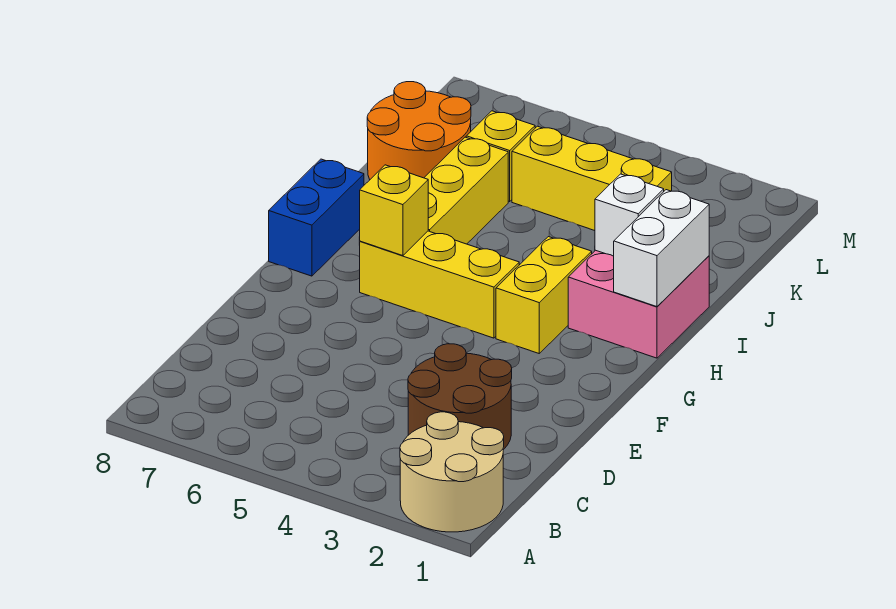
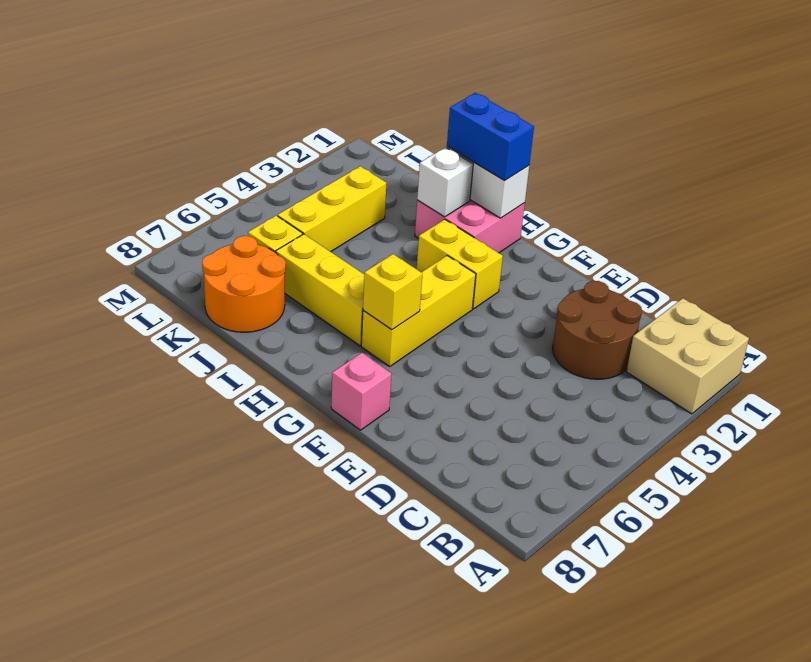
tan 2x2 round brick [400,412,504,532] -> tan 2x2 brick [627,298,749,414]
none -> pink 1x1 brick [331,353,391,430]
blue 1x2 brick [269,159,364,276] -> blue 1x2 brick moved to [447,93,534,181]

